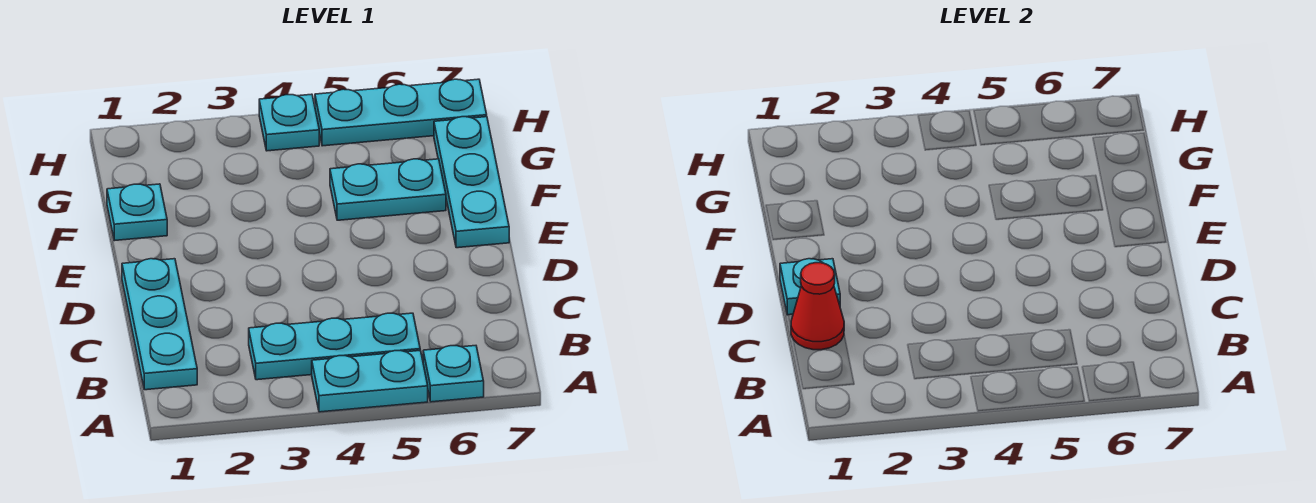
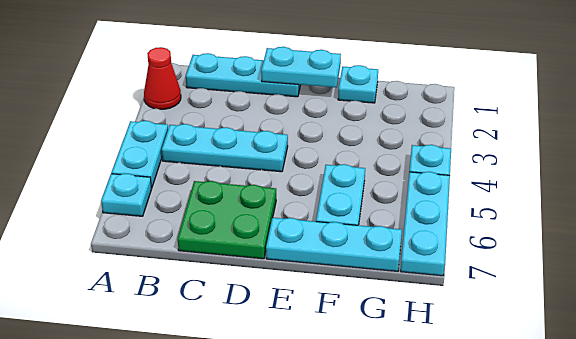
cyan 1x3 plate [249,313,420,380] -> cyan 1x3 plate turned to [162,124,288,172]
red 1x1 cone [791,263,844,350] -> red 1x1 cone moved to [144,47,181,109]
none -> green 2x2 plate [178,181,276,259]
cyan 1x1 plate [780,259,840,315] -> cyan 1x2 plate [261,47,341,88]

